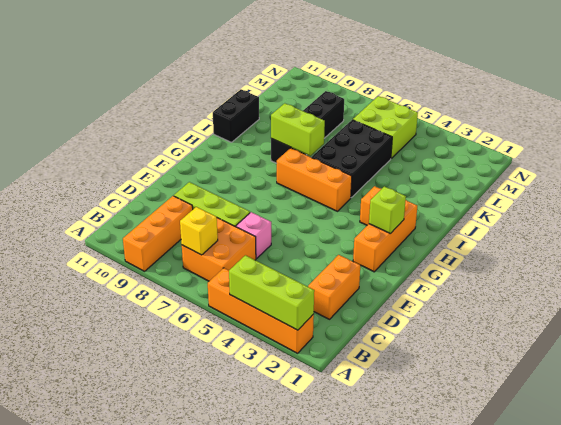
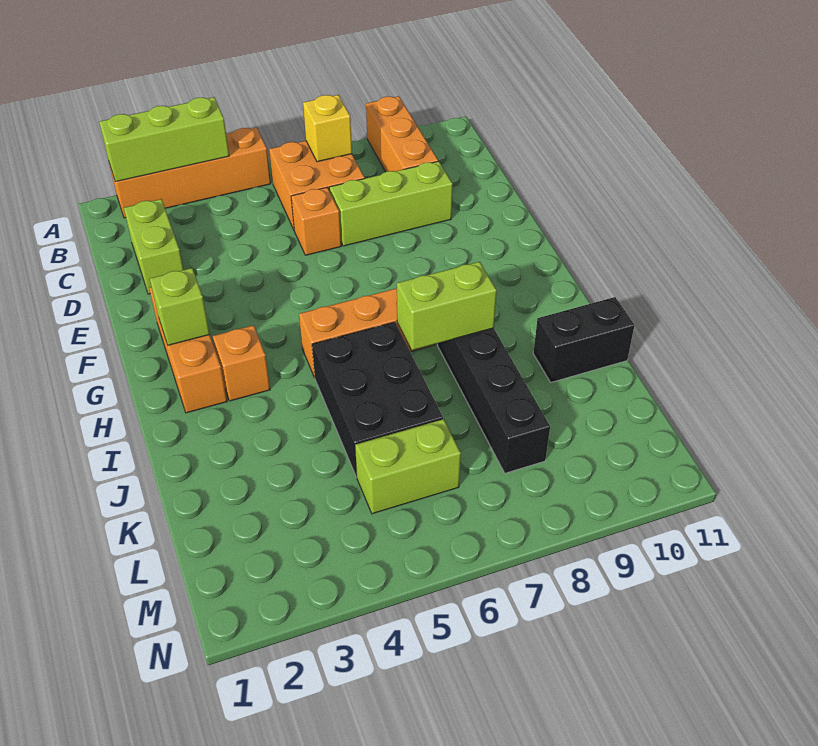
orange 1x2 brick [308,255,360,319] -> lime 1x2 brick [124,199,183,294]
pink 1x1 brick [236,212,271,259] -> orange 1x1 brick [291,188,341,255]
black 1x2 brick [213,89,259,142] -> black 1x2 brick turned to [533,297,635,382]
lime 2x2 brick [353,96,418,158] -> lime 1x2 brick [355,419,461,514]

